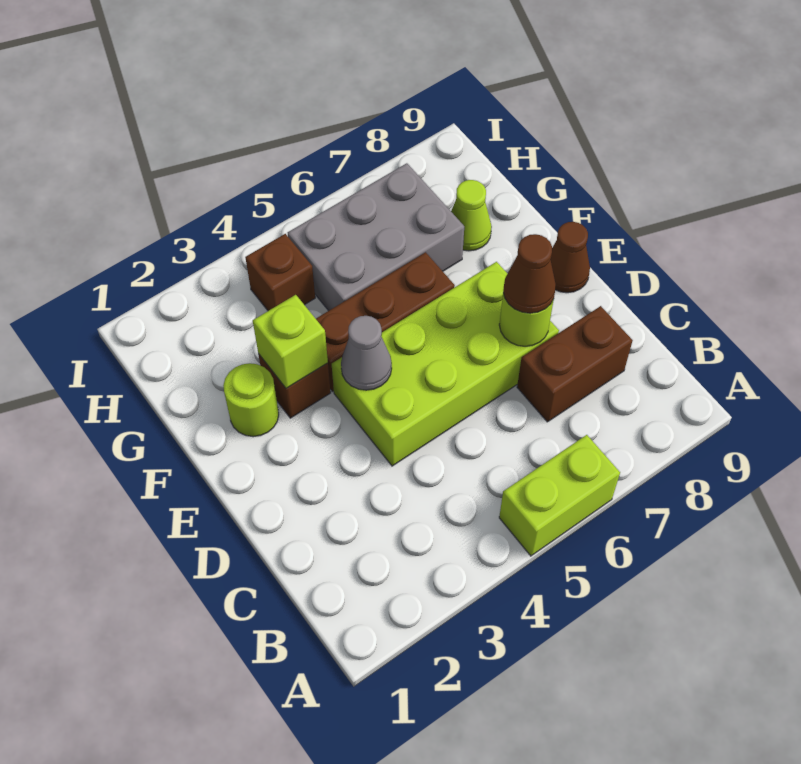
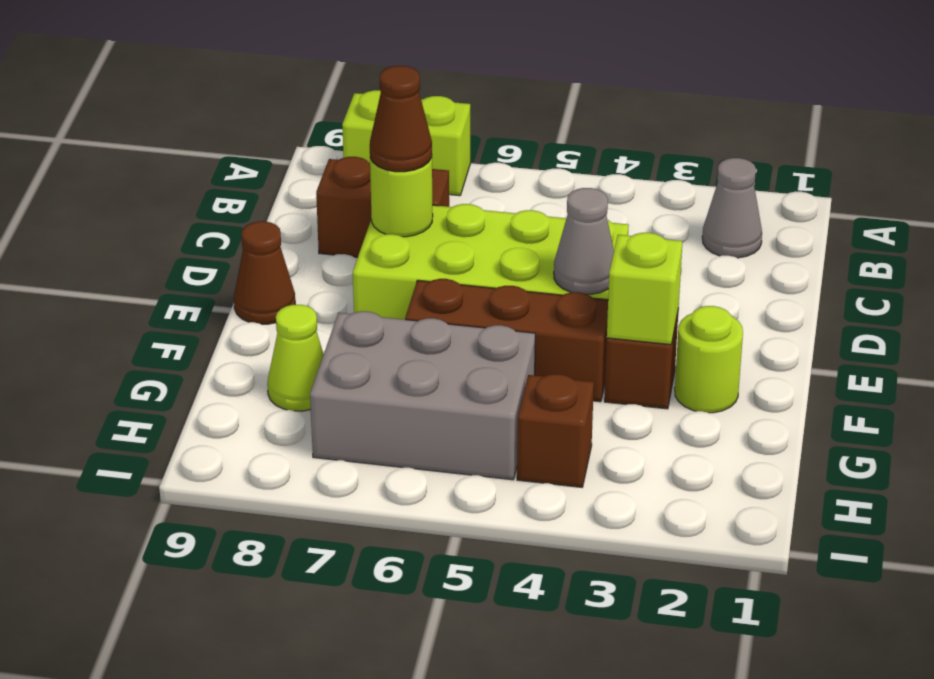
lime 1x2 brick [499,435,620,556] -> lime 1x2 brick moved to [342,90,470,196]
none -> grey 1x1 cone [702,158,762,258]

